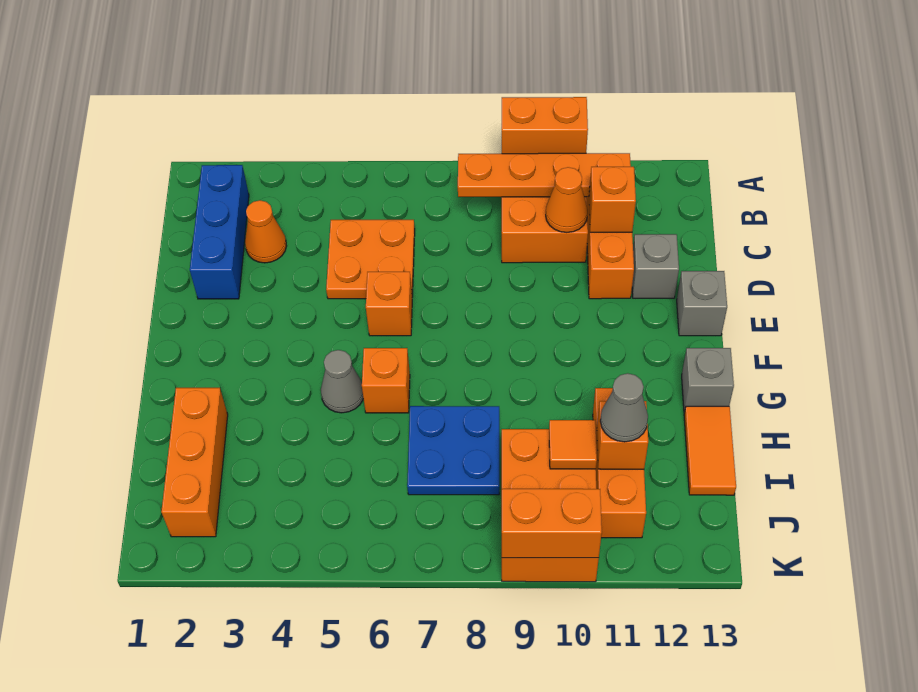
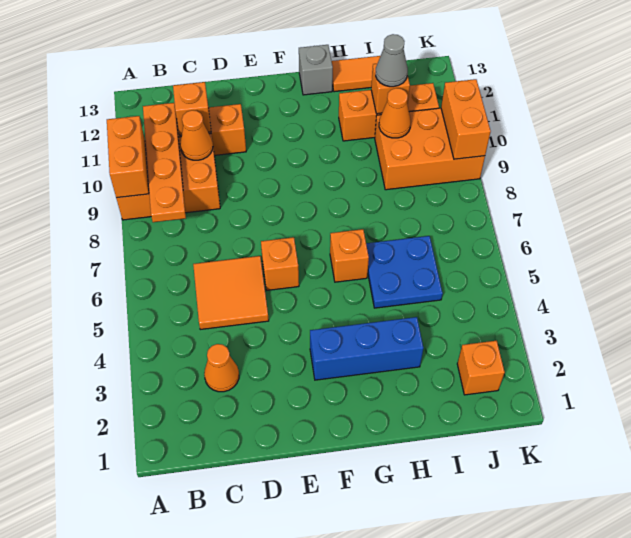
blue 1x3 brick [190,165,249,299] -> blue 1x3 brick moved to [310,317,423,380]
orange 2x2 plate [326,220,415,299] -> orange 2x2 tile [193,256,269,329]
grey 1x1 brick [632,234,679,298] -> none
grey 1x1 brick [677,271,727,336] -> none
grey 1x1 cone [321,350,363,413] -> none
orange 1x3 brick [161,388,228,537] -> orange 1x1 brick [457,340,505,395]
blue 2x2 plate [407,406,499,495] -> blue 2x2 plate moved to [366,236,443,308]
orange 1x1 tile [549,420,597,469] -> orange 1x1 cone [379,88,411,138]

